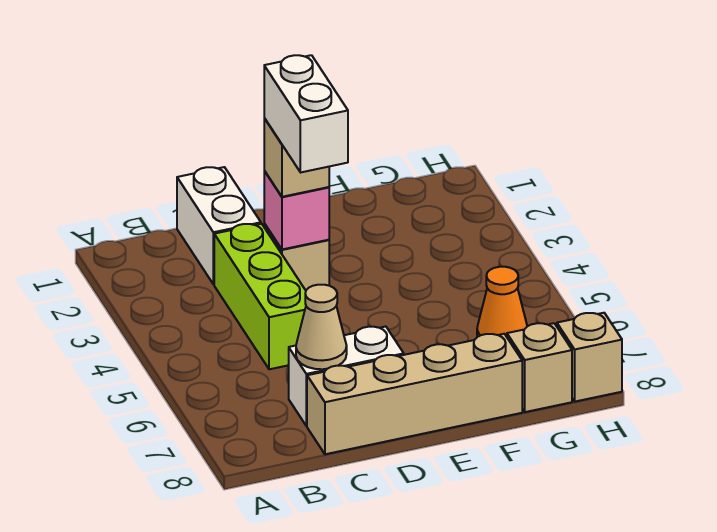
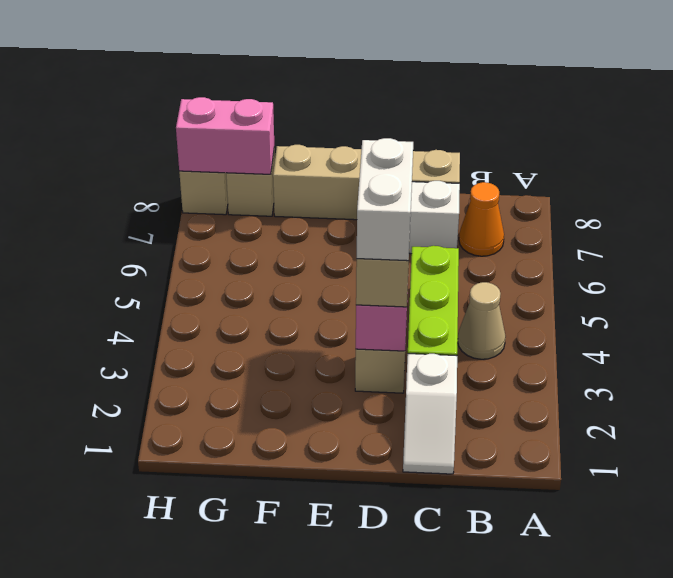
white 1x2 brick [177,167,261,284] -> white 1x2 slope [403,354,457,474]
tan 1x1 cone [296,285,347,369] -> tan 1x1 cone moved to [458,282,506,359]
orange 1x1 cone [477,267,527,337] -> orange 1x1 cone moved to [459,182,504,256]
none -> pink 1x2 brick [176,97,274,174]

